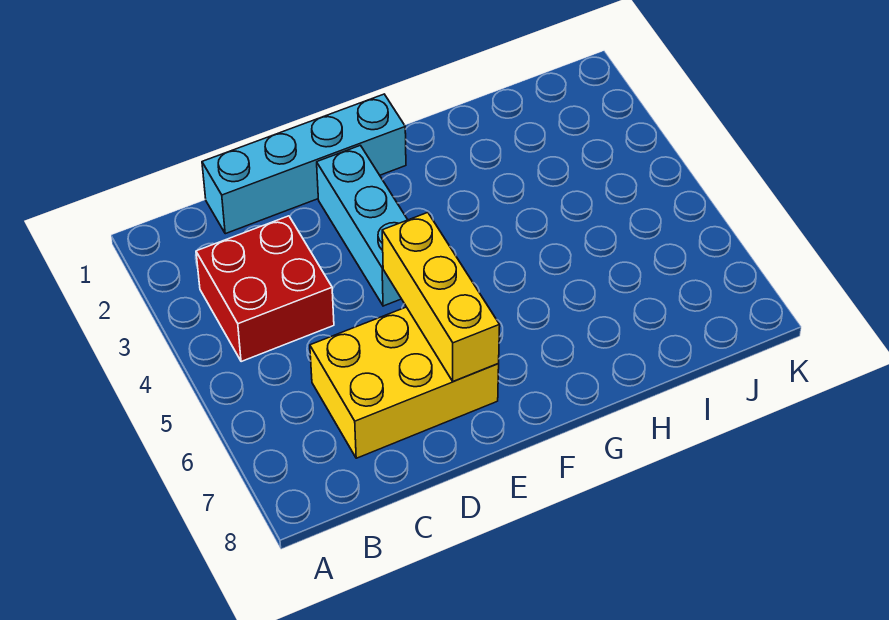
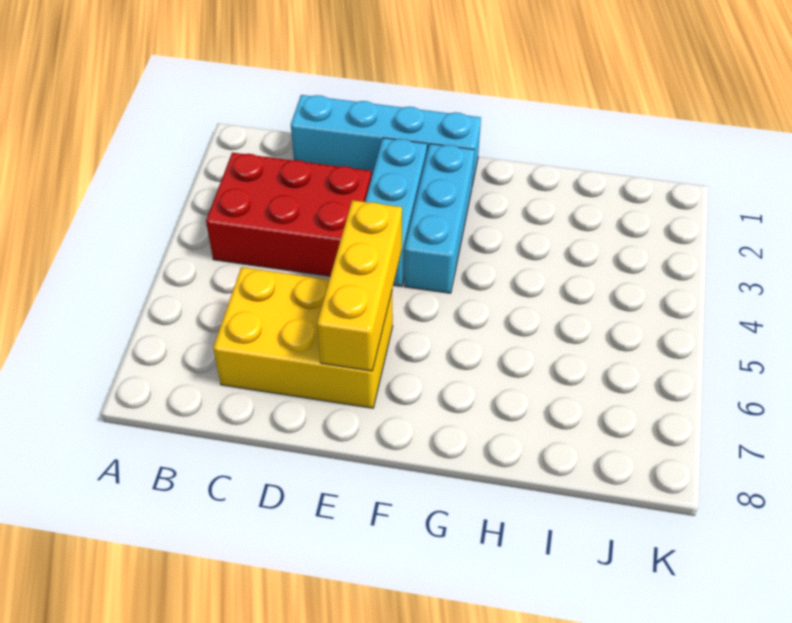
red 2x2 brick [196,216,334,362] -> red 2x3 brick [206,153,371,276]
none -> cyan 1x3 brick [404,144,475,293]

